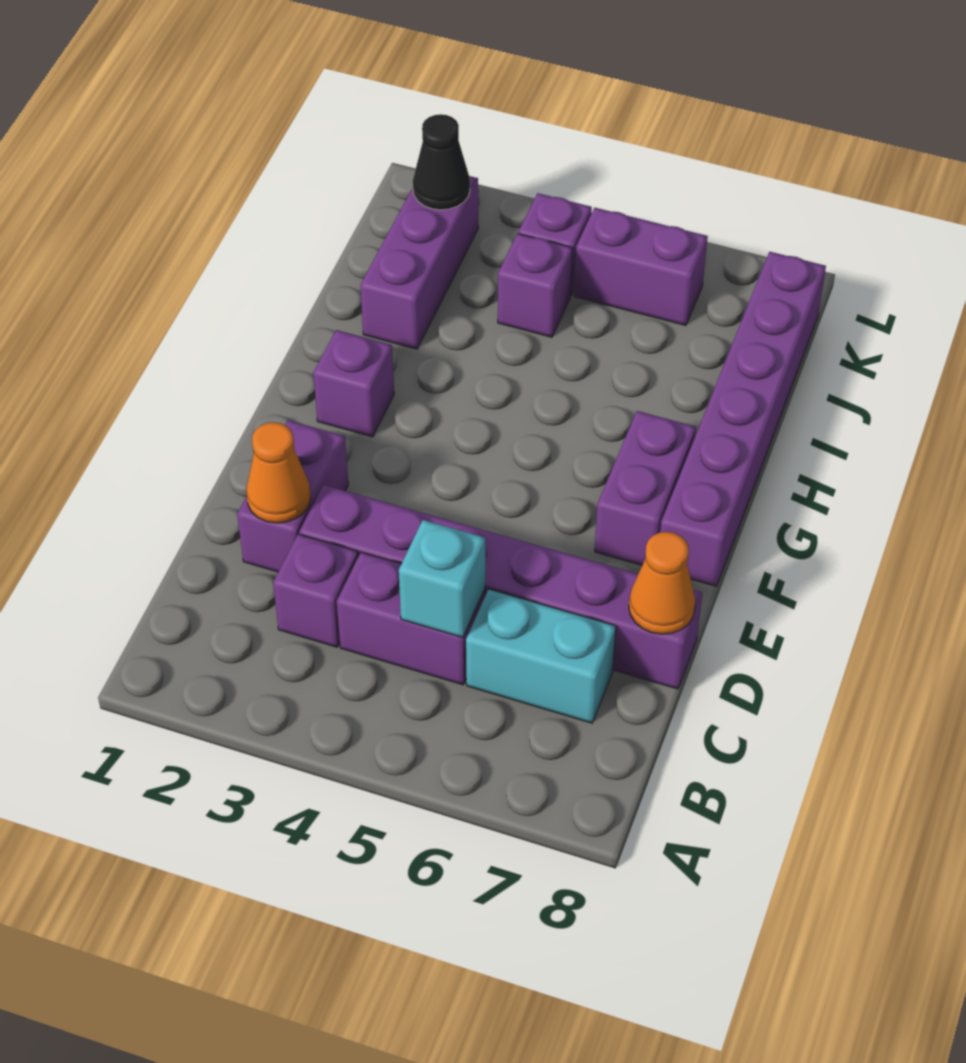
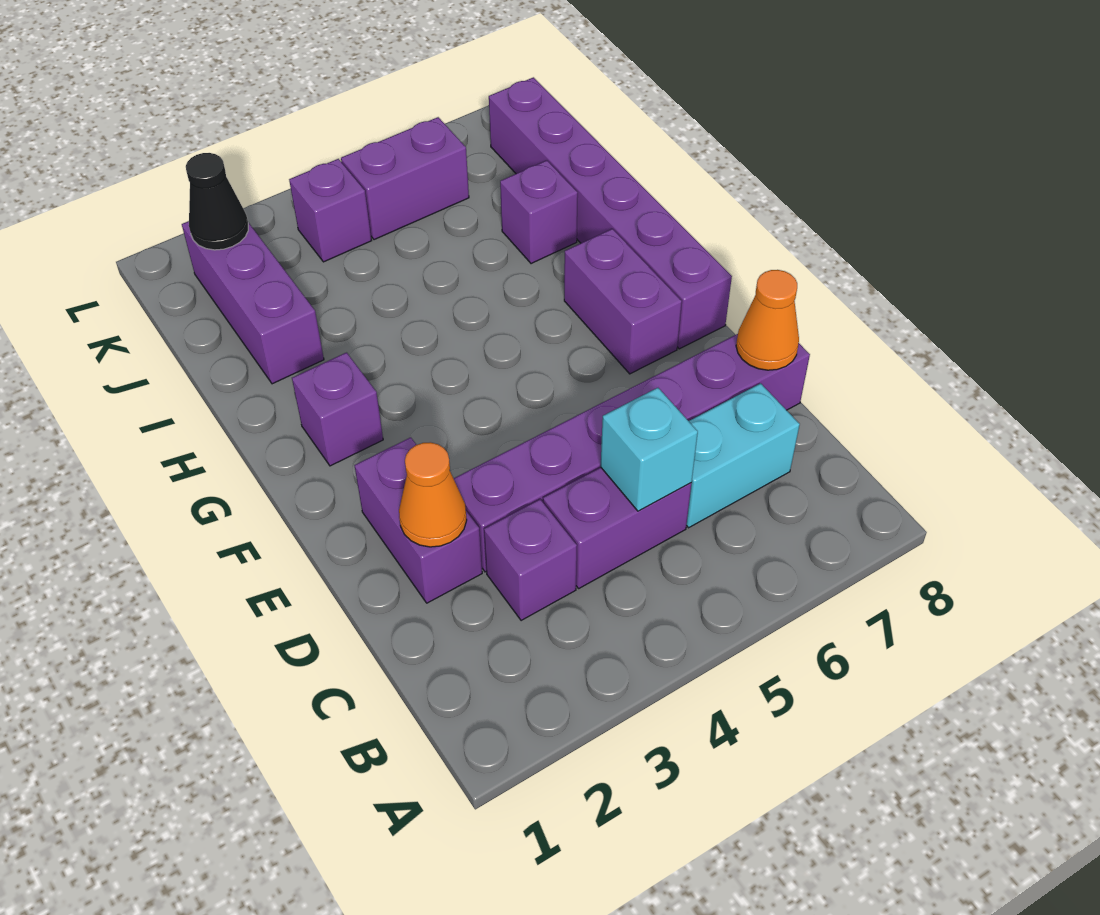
purple 1x1 brick [498,234,573,337] -> purple 1x1 brick moved to [500,160,578,264]

